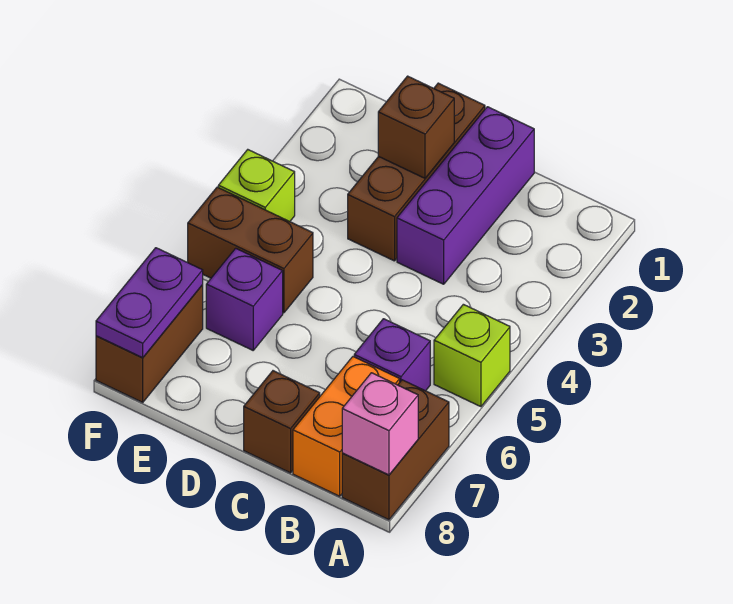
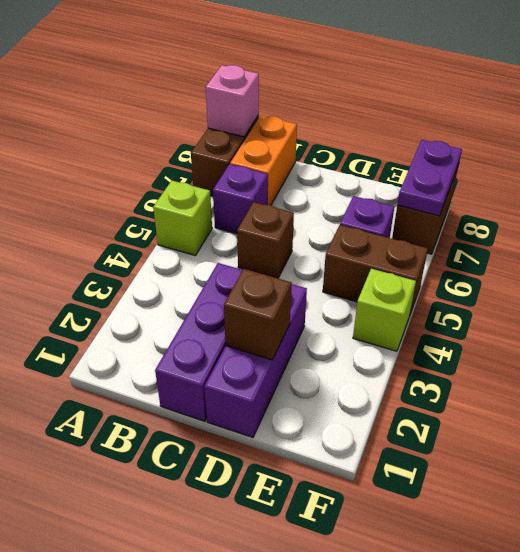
brown 1x1 brick [244,371,320,473] -> brown 1x1 brick moved to [237,202,294,278]
brown 1x3 brick [348,83,485,261] -> purple 1x3 brick [204,284,307,437]

